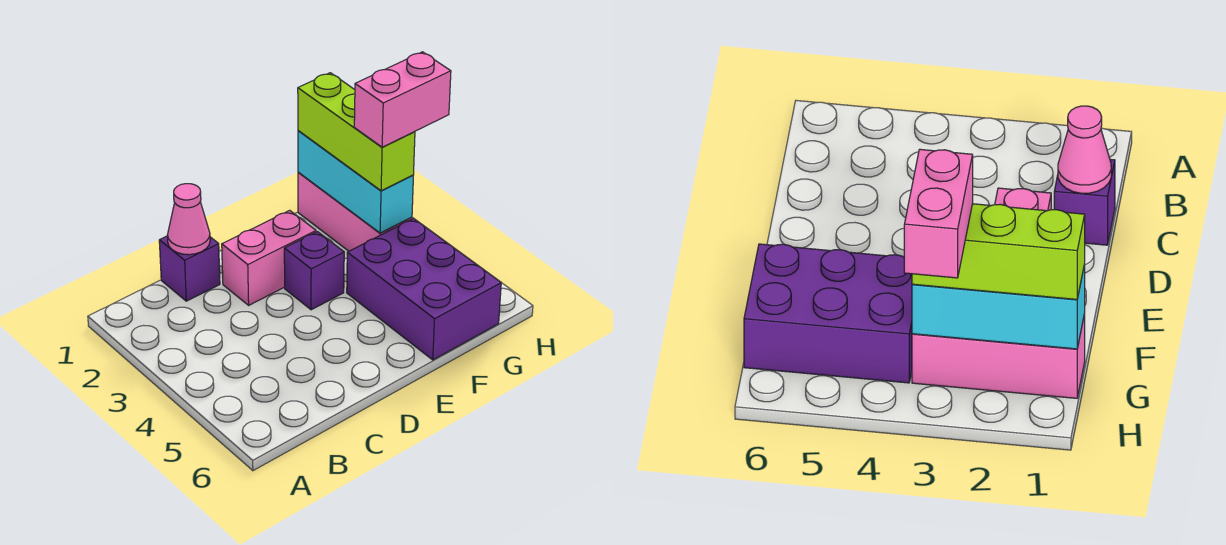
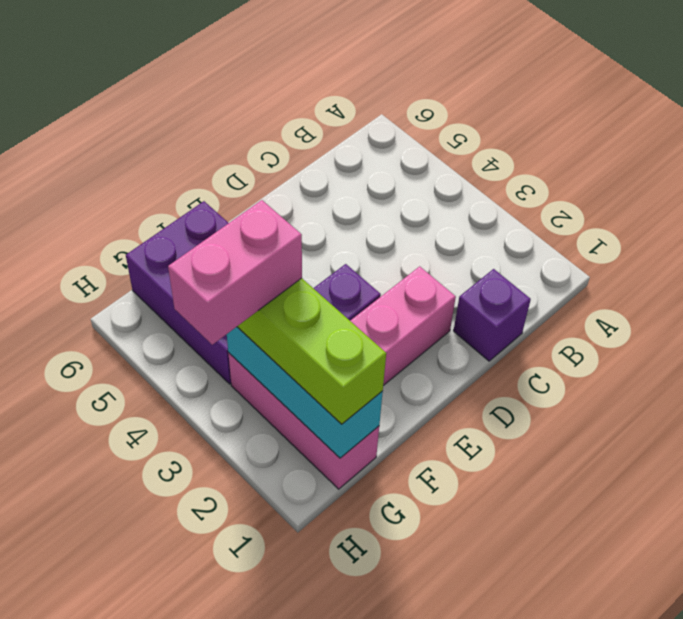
pink 1x1 cone [167,184,210,255] -> none

